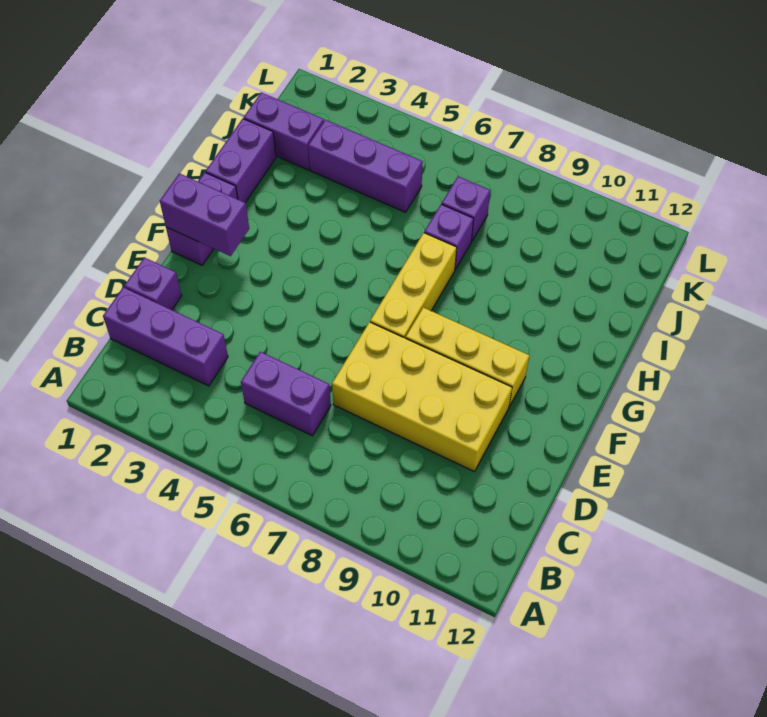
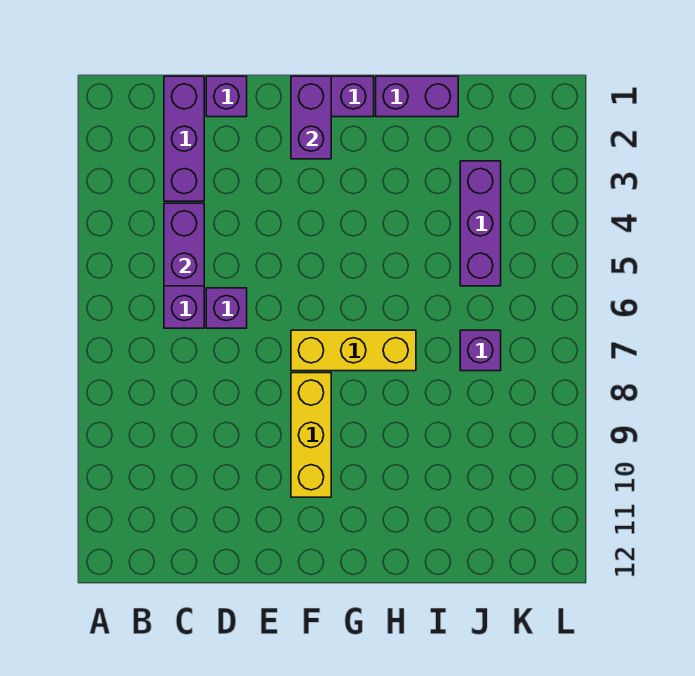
yellow 2x4 brick [332,322,512,472] -> none
purple 1x1 brick [424,204,474,270] -> purple 1x1 brick moved to [206,288,247,328]
purple 1x2 brick [244,92,324,170] -> purple 1x2 brick moved to [164,203,204,286]

